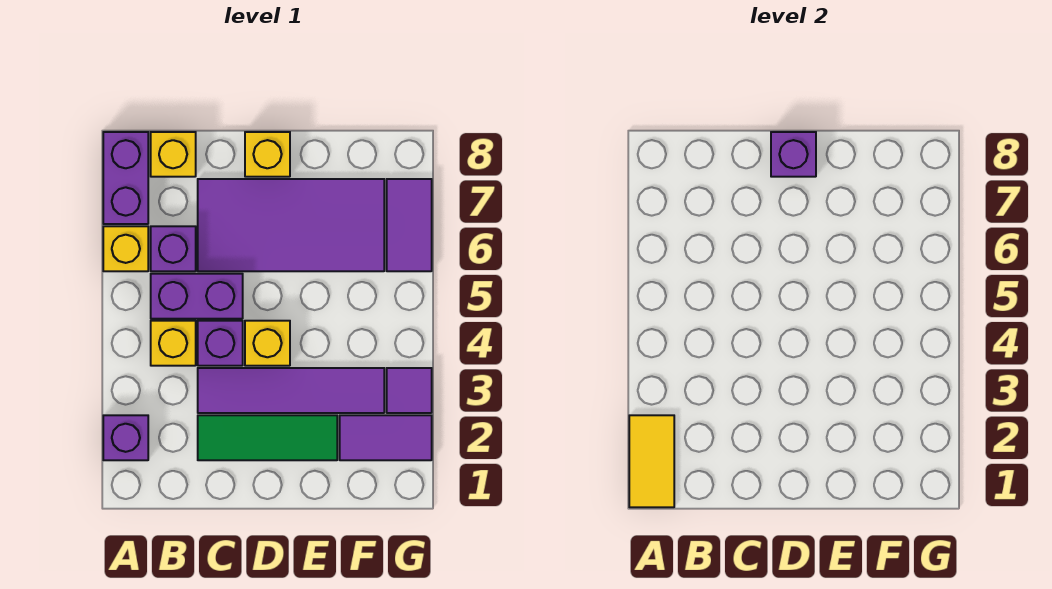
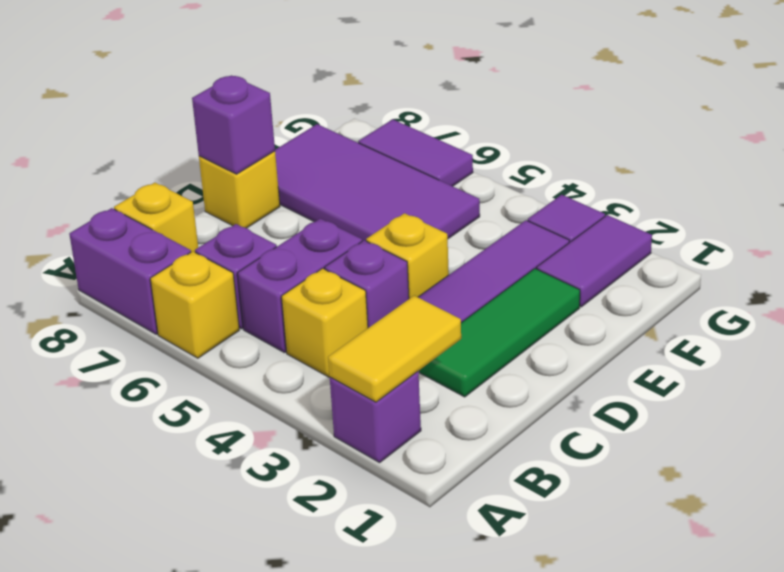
yellow 1x2 tile [629,415,674,507] -> yellow 1x2 tile turned to [328,296,461,402]
purple 2x4 tile [198,179,384,271] -> purple 2x4 tile turned to [275,124,480,241]

